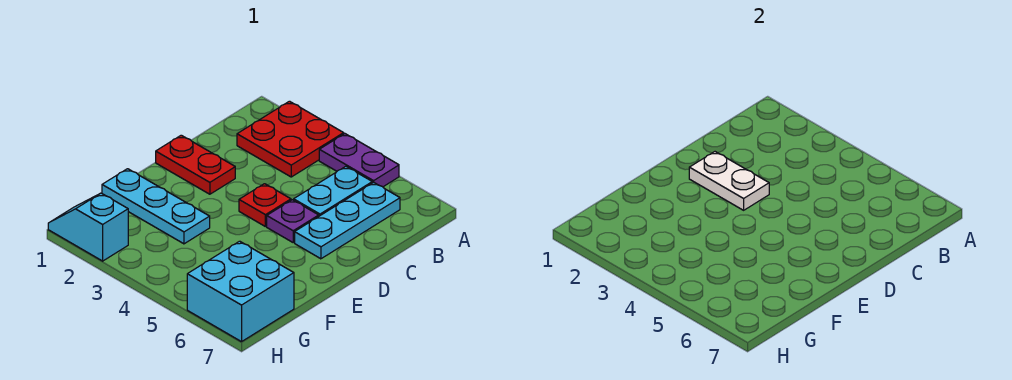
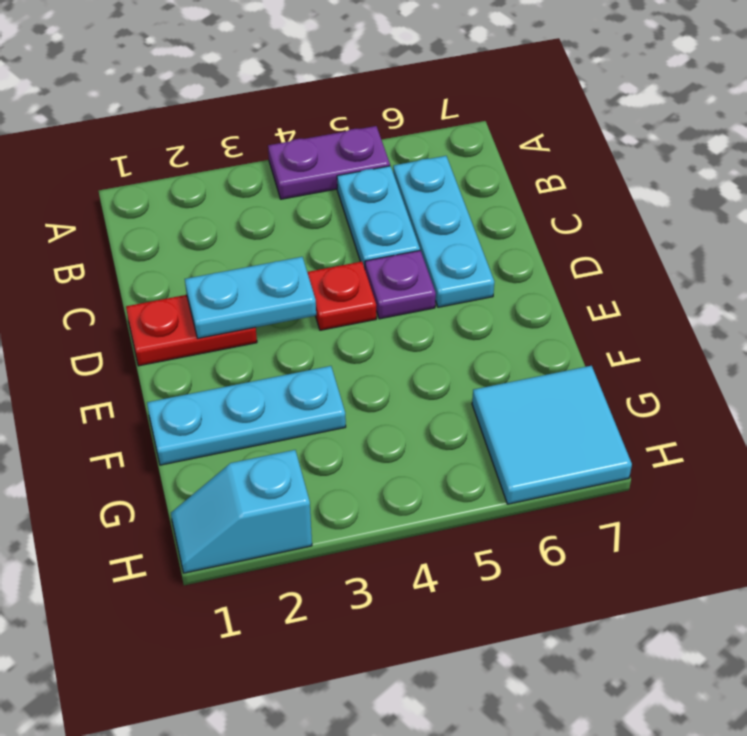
red 2x2 plate [237,101,344,177] -> none
white 1x2 plate [689,152,769,210] -> cyan 1x2 plate [185,257,316,338]
cyan 2x2 brick [187,241,294,342] -> cyan 2x2 tile [472,366,632,504]

